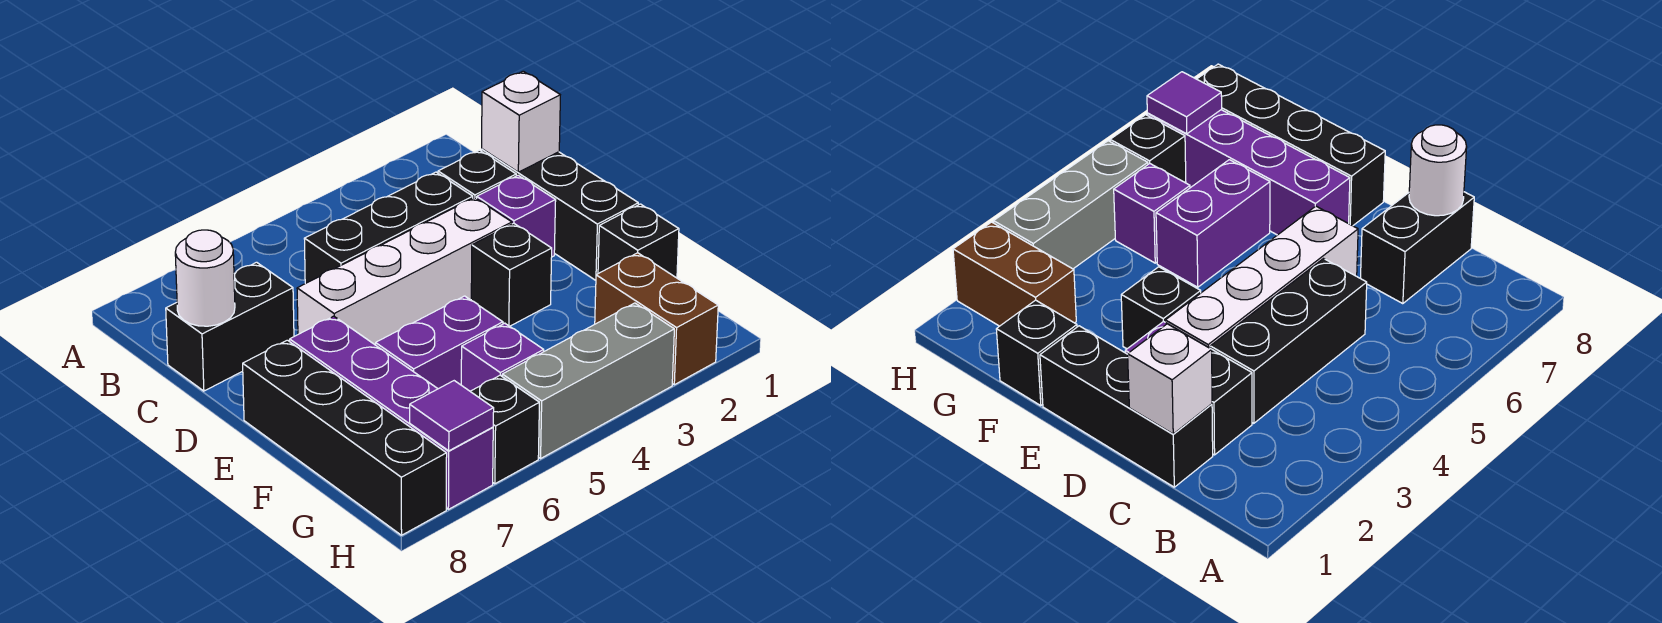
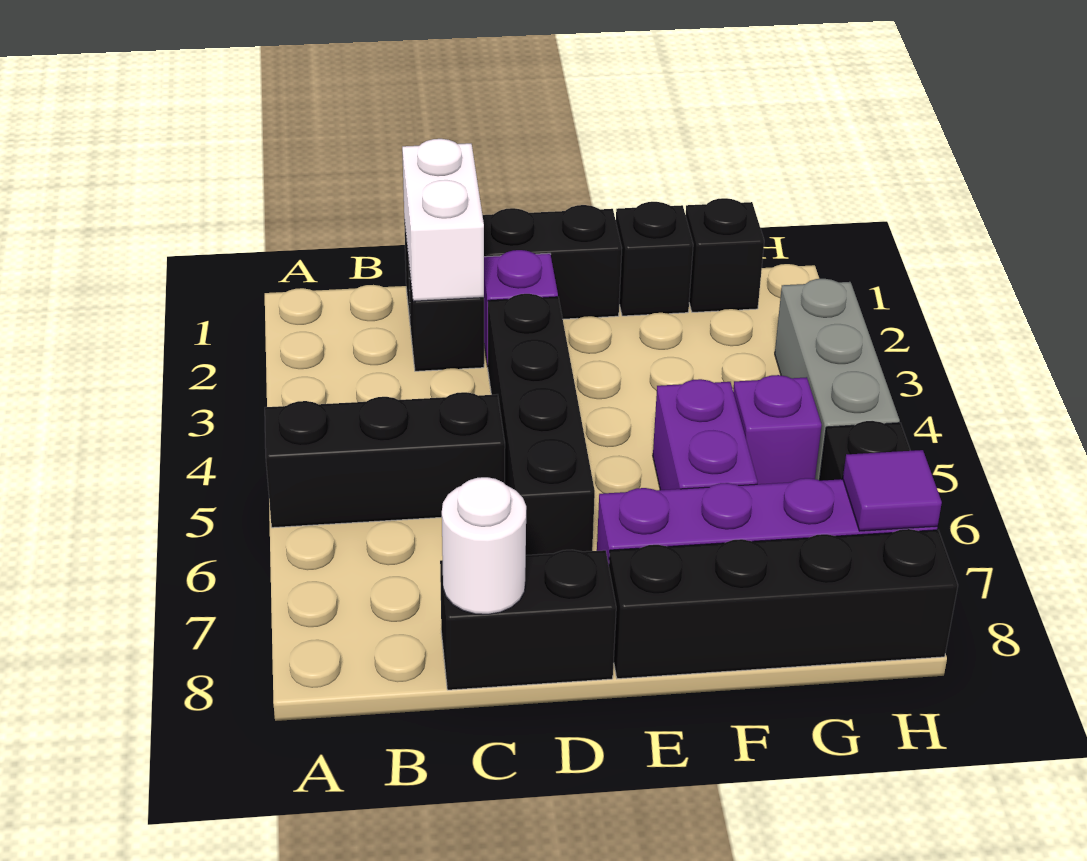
white 1x1 brick [482,71,560,172] -> white 1x2 brick [402,139,484,301]
black 1x3 brick [304,172,473,283] -> black 1x3 brick turned to [265,392,505,528]
black 1x2 brick [166,262,294,391] -> black 1x2 brick turned to [440,550,616,690]
white 1x4 brick [297,198,512,345] -> black 1x4 brick [488,294,595,555]
black 1x1 brick [471,223,552,326] -> black 1x1 brick moved to [686,198,764,312]
brown 1x2 brick [595,253,718,385] -> none

